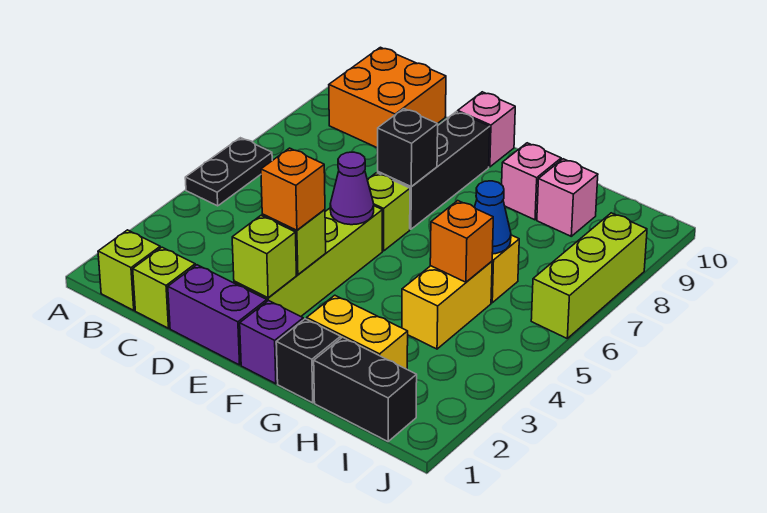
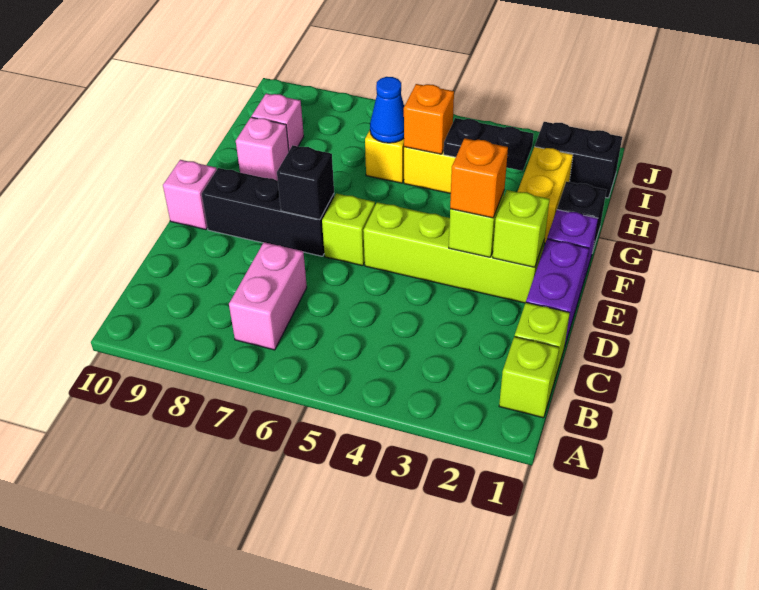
black 1x2 plate [185,138,272,206] -> black 1x2 plate moved to [444,118,534,171]
none -> pink 1x2 brick [229,242,307,350]
orange 2x2 brick [329,47,446,148] -> none
purple 1x1 cone [330,152,374,225] -> none
black 1x2 brick [314,337,417,441] -> black 1x2 brick turned to [535,122,622,198]
lime 1x3 brick [531,213,647,338] -> none

